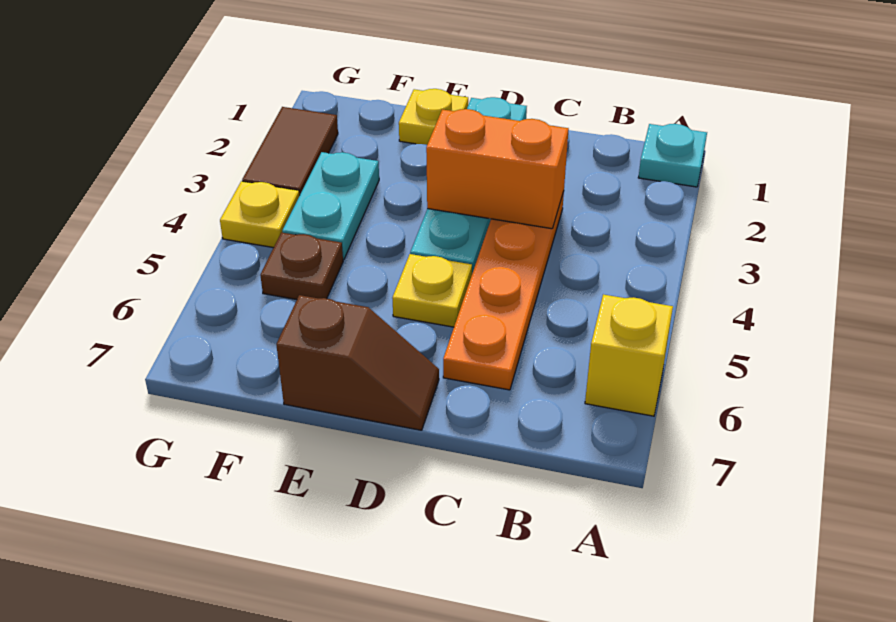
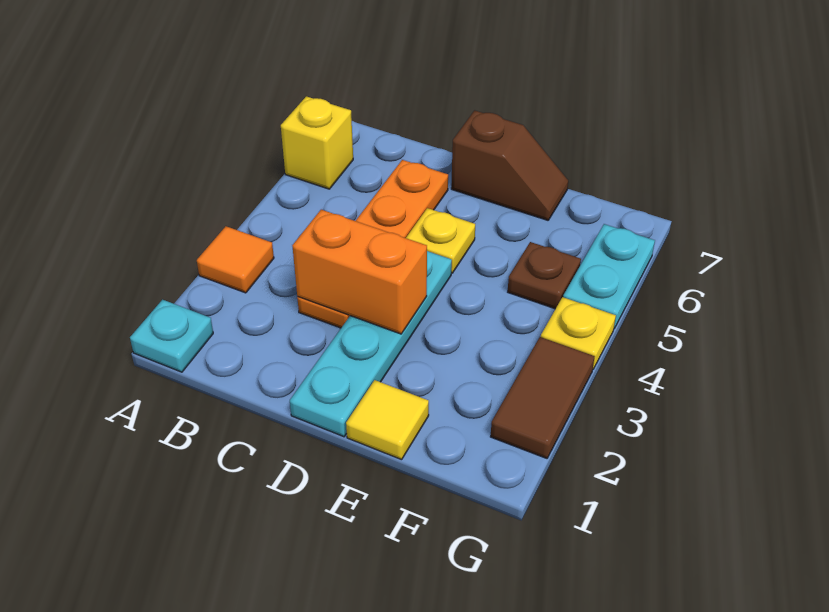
none -> orange 1x1 tile [197,226,274,293]
brown 1x2 slope [276,295,439,430] -> brown 1x2 slope turned to [451,110,568,220]
yellow 1x1 plate [399,89,468,145] -> yellow 1x1 tile [346,380,429,460]
cyan 1x2 plate [282,152,379,259] -> cyan 1x2 plate moved to [563,224,655,328]

